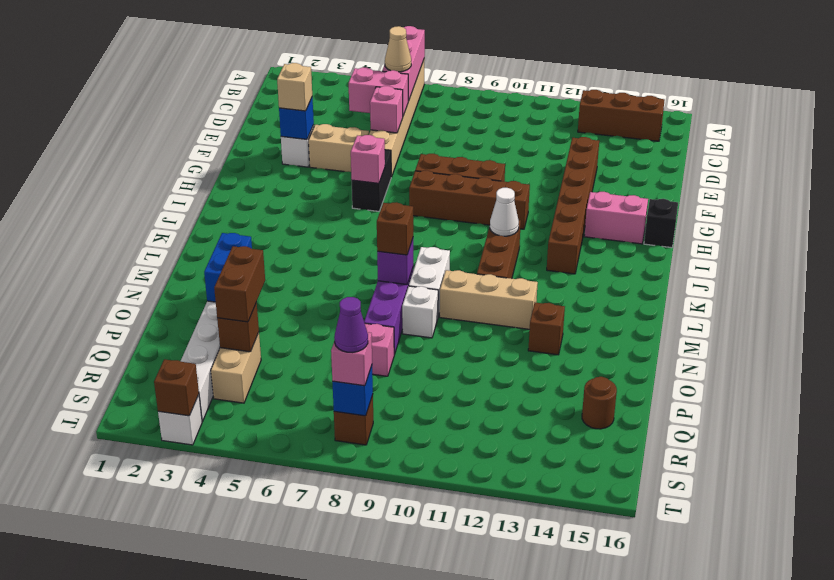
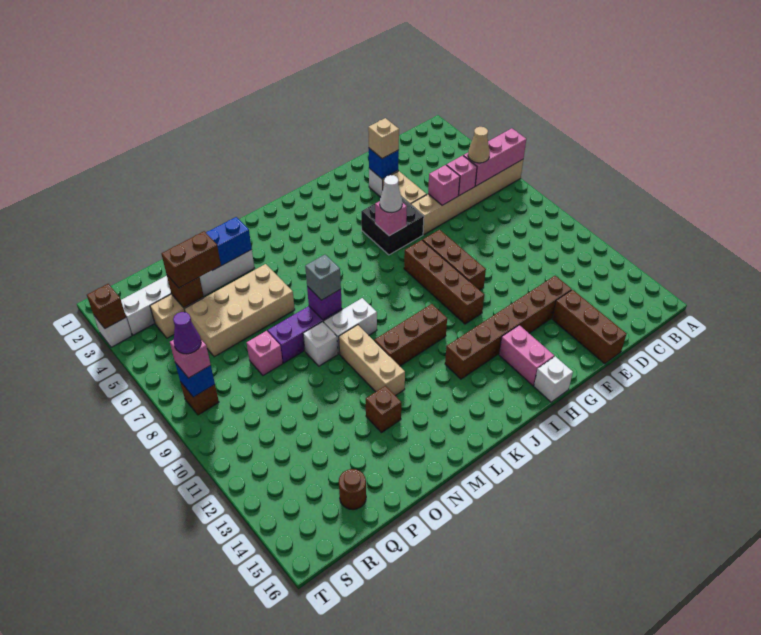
brown 1x3 brick [578,90,664,141] -> brown 1x3 brick moved to [552,290,627,364]
pink 1x2 brick [349,67,408,116] -> pink 1x1 brick [447,155,477,196]
black 1x2 brick [352,150,391,211] -> black 2x2 brick [361,197,424,255]
black 1x1 brick [644,199,678,248] -> white 1x1 brick [534,356,573,402]
white 1x1 cone [490,188,519,236] -> white 1x1 cone moved to [380,175,402,212]
brown 1x1 brick [377,202,413,255] -> grey 1x1 brick [305,255,341,300]
none -> tan 2x4 brick [184,264,295,357]

